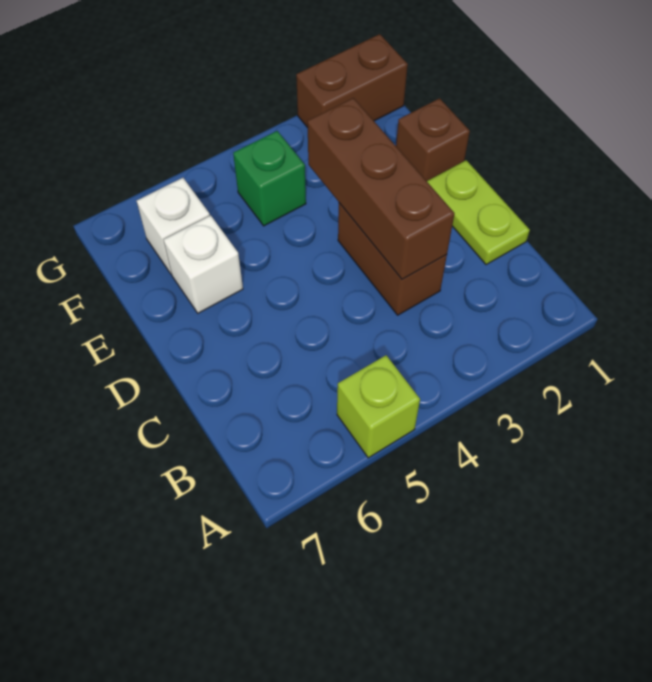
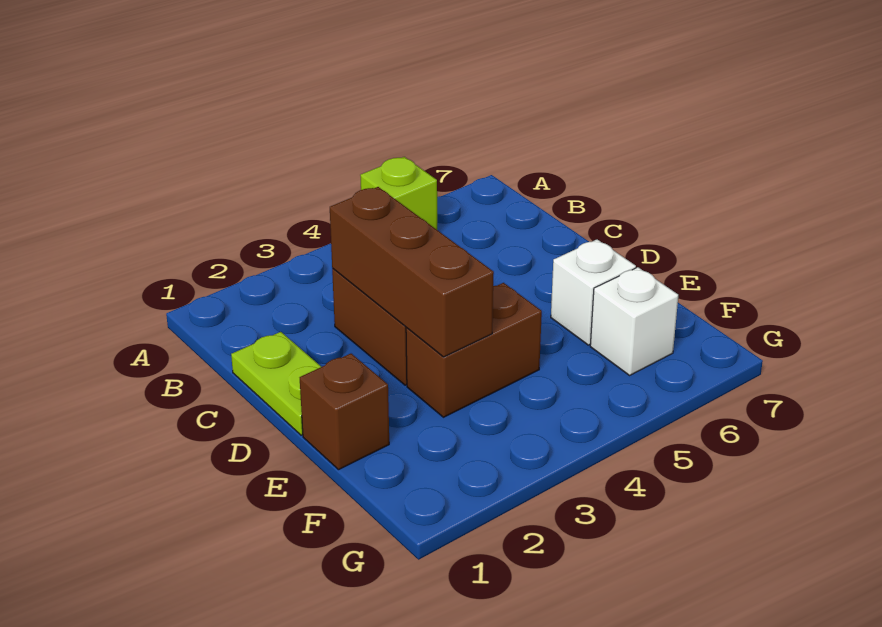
green 1x1 brick [233,131,306,226] -> none
brown 1x2 brick [296,34,408,128] -> brown 1x2 brick moved to [406,283,542,417]

